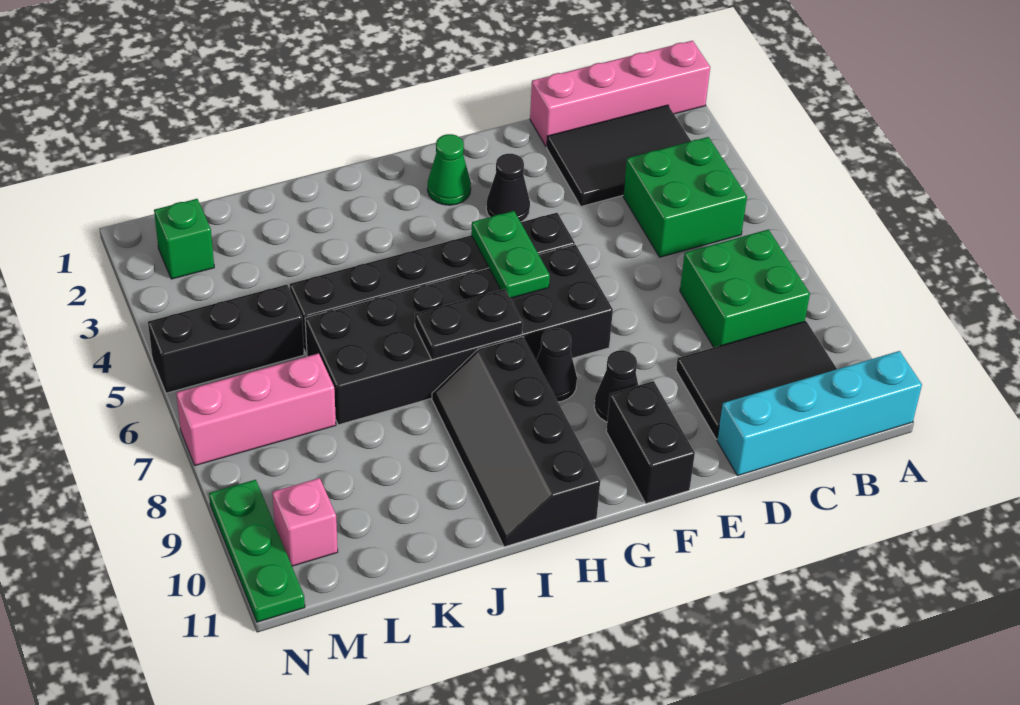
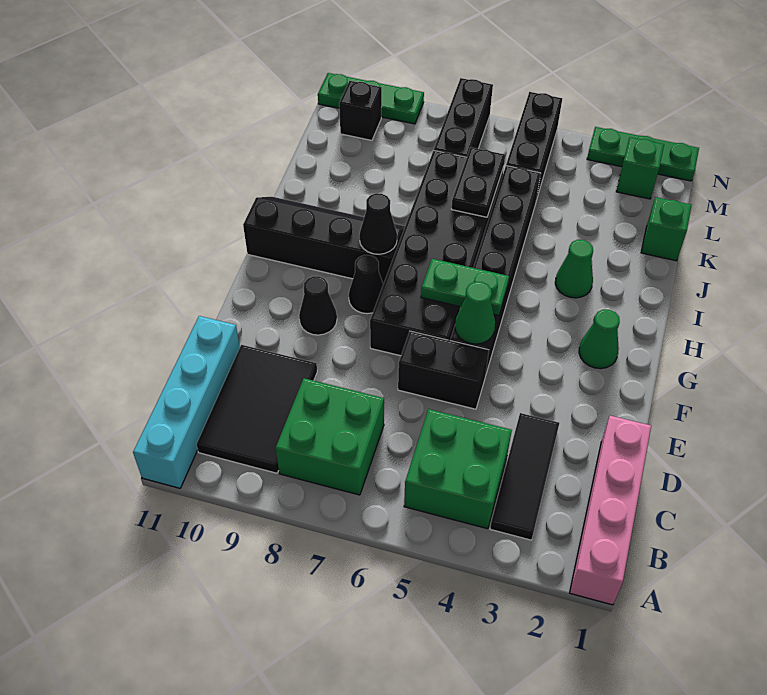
black 2x3 tile [547,105,691,206] -> black 1x3 tile [490,413,559,540]
black 1x1 cone [486,154,530,222] -> black 1x1 cone moved to [359,193,397,254]
none -> green 1x1 cone [455,282,495,344]
black 1x2 brick [606,381,695,504] -> black 1x2 brick moved to [398,331,489,409]
black 1x2 plate [415,289,523,360] -> black 1x2 plate moved to [452,147,505,217]
none -> green 1x1 cone [555,240,593,298]
none -> green 1x1 brick [641,197,692,261]
pink 1x3 brick [176,353,336,465] -> black 1x3 brick [434,78,493,157]
pink 1x1 brick [272,478,338,566] -> black 1x1 brick [339,81,382,140]
none -> green 1x3 plate [587,127,699,181]

